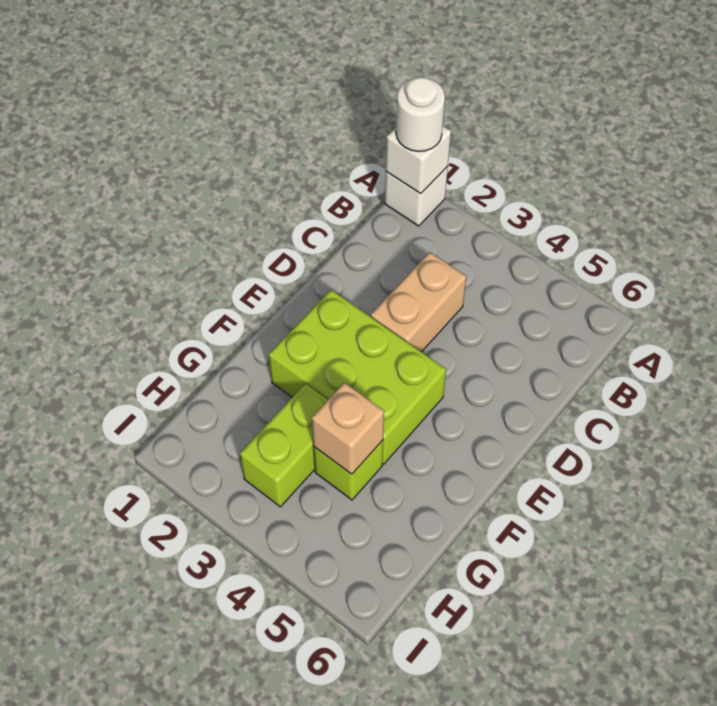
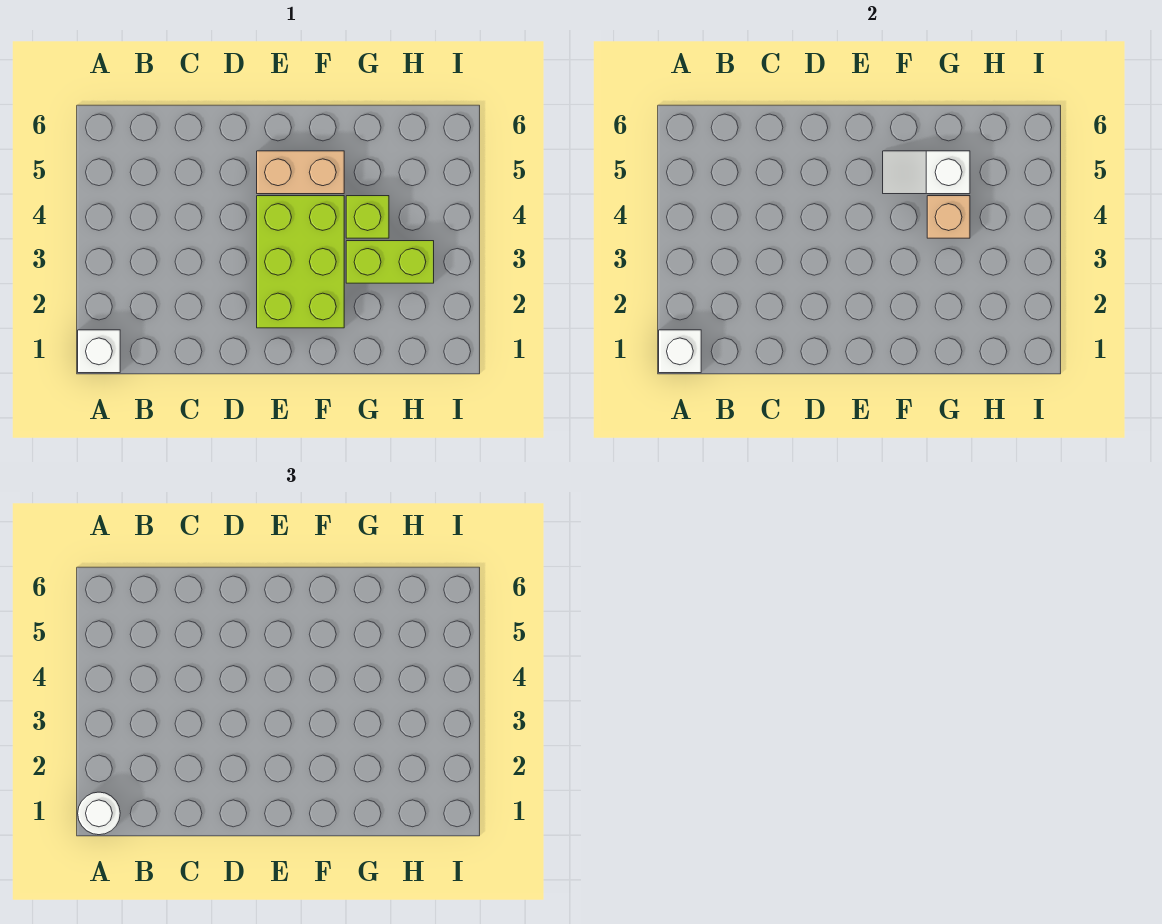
tan 1x2 brick [371,252,466,352] -> tan 1x2 brick moved to [257,151,344,194]
none -> white 1x2 slope [883,151,970,194]

